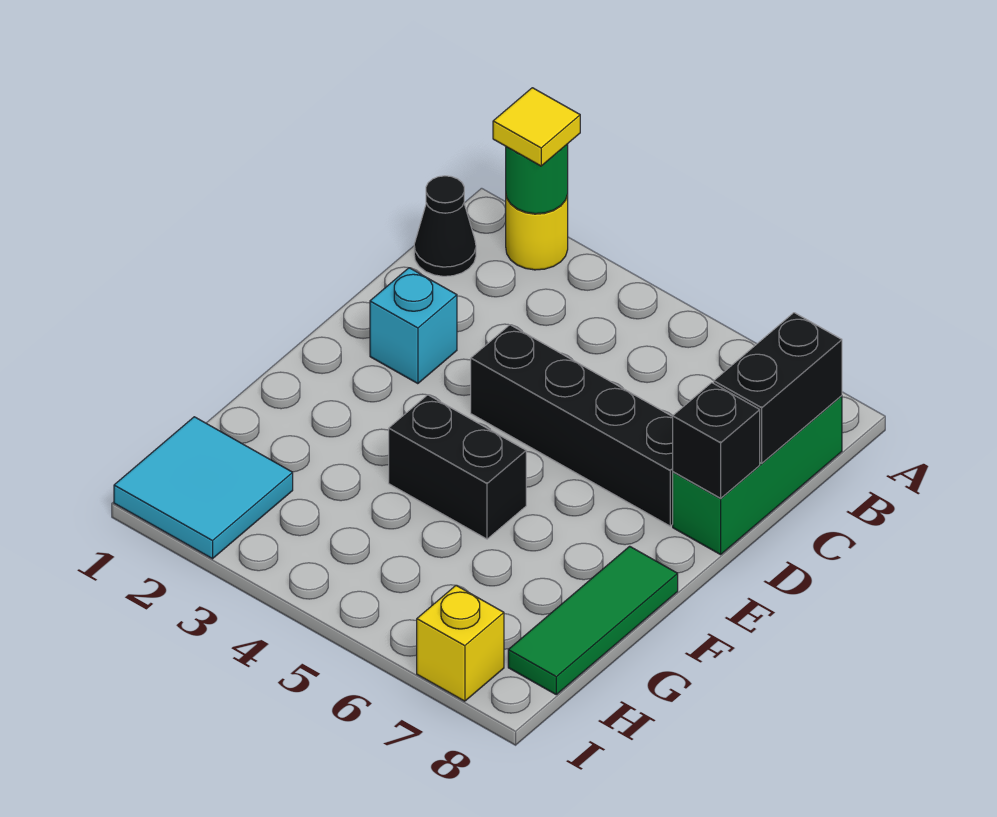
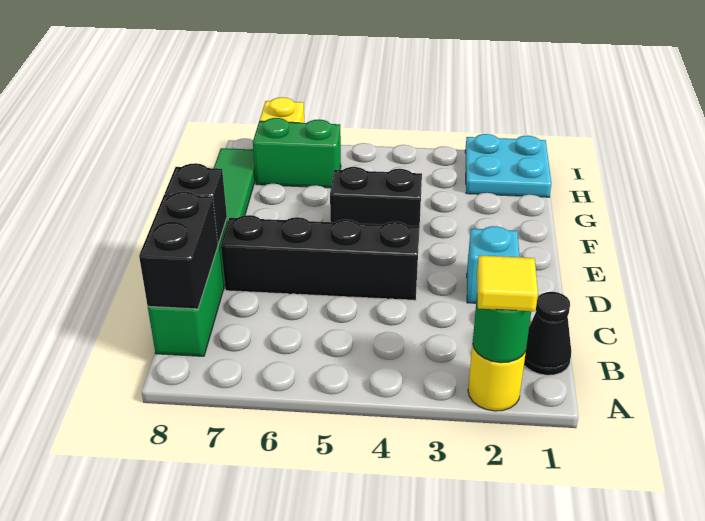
cyan 2x2 tile [114,417,293,559] -> cyan 2x2 plate [465,134,551,197]
none -> green 1x2 brick [253,118,341,188]

